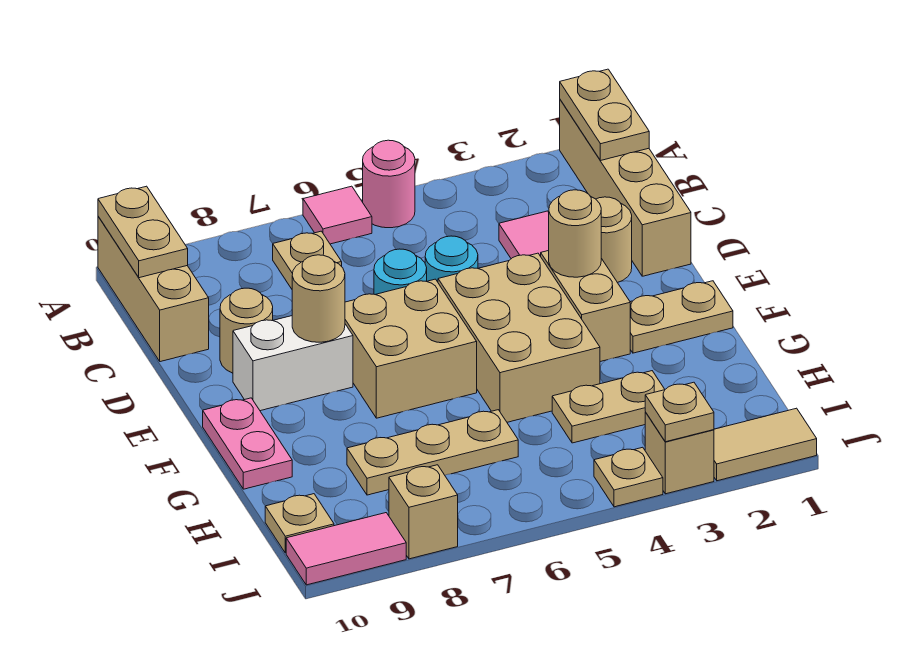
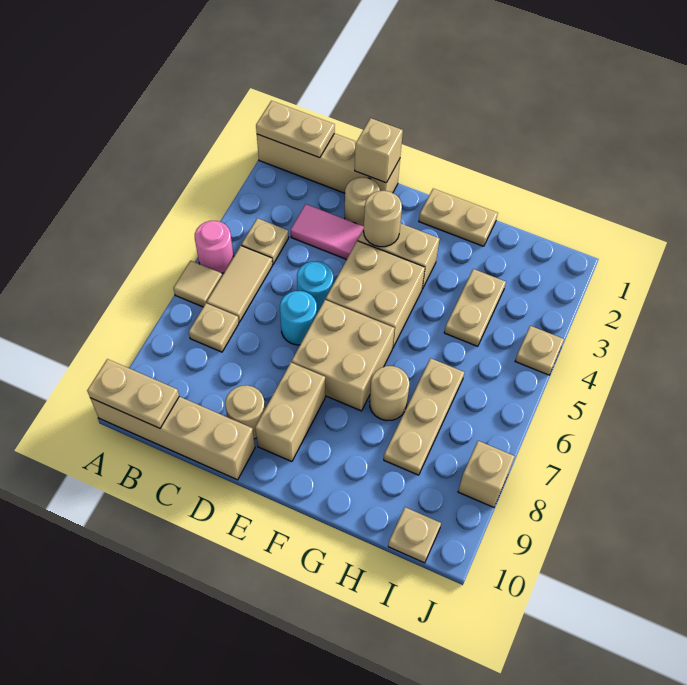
pink 1x1 tile [303,186,372,244] -> tan 1x1 tile [173,261,222,307]
tan 1x3 brick [98,217,209,362] -> tan 1x4 brick [90,397,255,480]
tan 2x3 brick [438,253,600,422] -> tan 2x2 brick [326,241,425,348]
white 1x2 brick [233,316,353,411] -> tan 1x2 brick [255,362,325,462]
tan 1x1 round brick [292,255,345,342] -> tan 1x1 round brick moved to [369,366,409,421]
tan 1x2 plate [630,281,733,353] -> tan 1x2 plate turned to [419,189,498,246]
pink 1x2 plate [203,398,292,489] -> none
tan 1x2 tile [714,408,817,481] -> tan 1x2 tile moved to [207,246,272,322]
tan 1x1 brick [645,412,714,494] -> tan 1x1 brick moved to [355,118,403,183]
tan 1x1 plate [645,382,714,442] -> tan 1x1 plate moved to [241,218,289,264]
pink 1x2 tile [286,513,406,585] -> none

